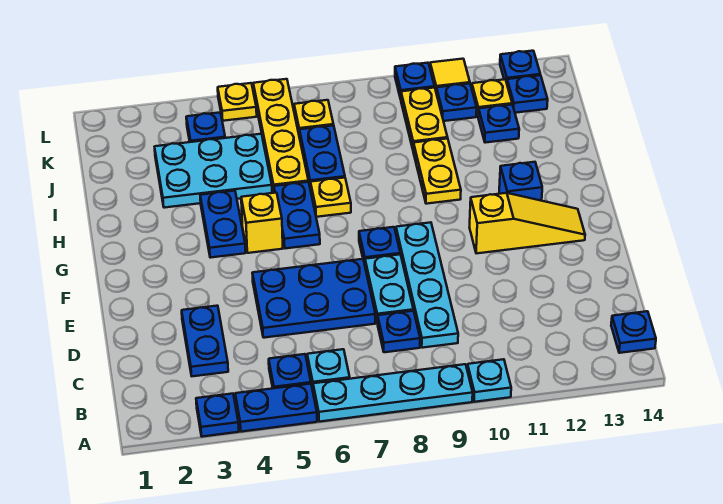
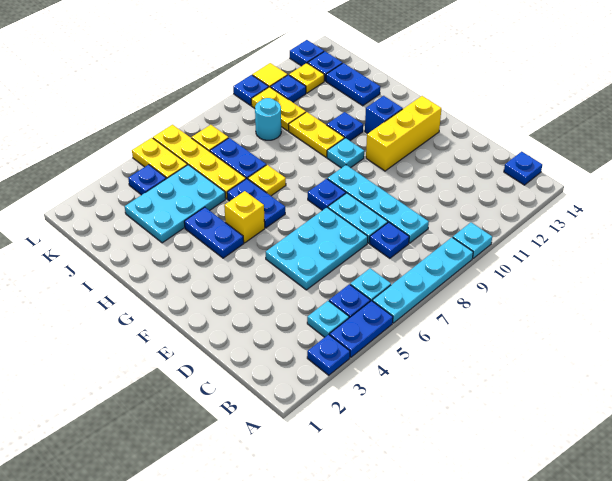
none -> cyan 1x1 plate [307,301,349,337]
blue 1x2 plate [182,306,228,376] -> blue 1x2 plate moved to [326,63,380,106]
blue 2x3 plate [252,259,375,338] -> cyan 2x3 plate [266,208,368,290]
yellow 1x3 slope [470,193,585,254] -> yellow 1x3 brick [366,96,441,171]
none -> cyan 1x1 plate [327,138,364,168]
none -> cyan 1x1 round brick [255,98,281,140]
blue 1x1 plate [478,105,519,143] -> blue 1x1 plate moved to [327,112,363,141]
yellow 1x1 plate [218,83,257,121] -> yellow 1x2 plate [132,138,187,179]

